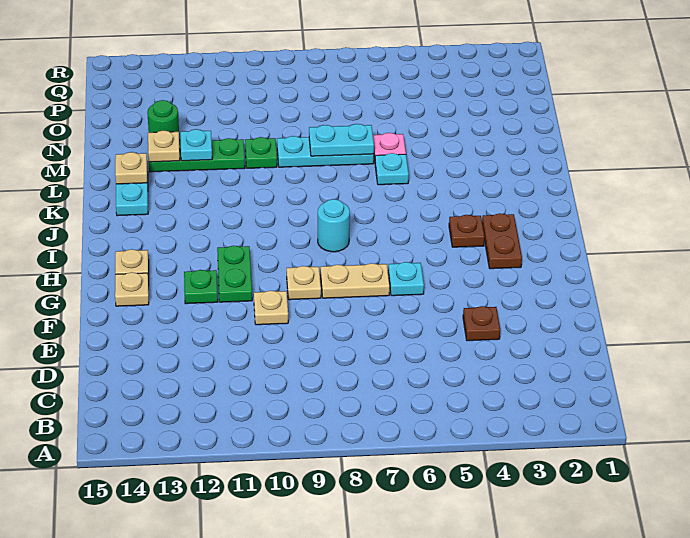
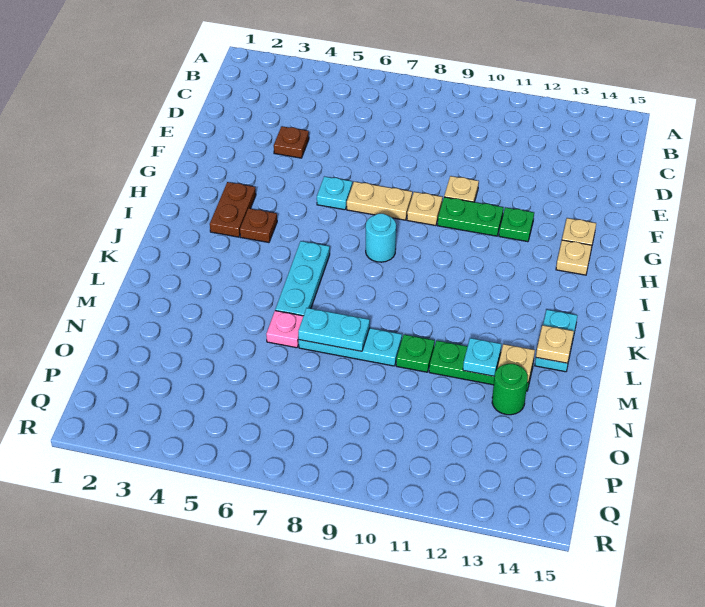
green 1x2 plate [217,246,252,302] -> green 1x2 plate turned to [438,197,503,236]
cyan 1x1 plate [375,153,409,185] -> cyan 1x3 plate [275,241,330,316]

